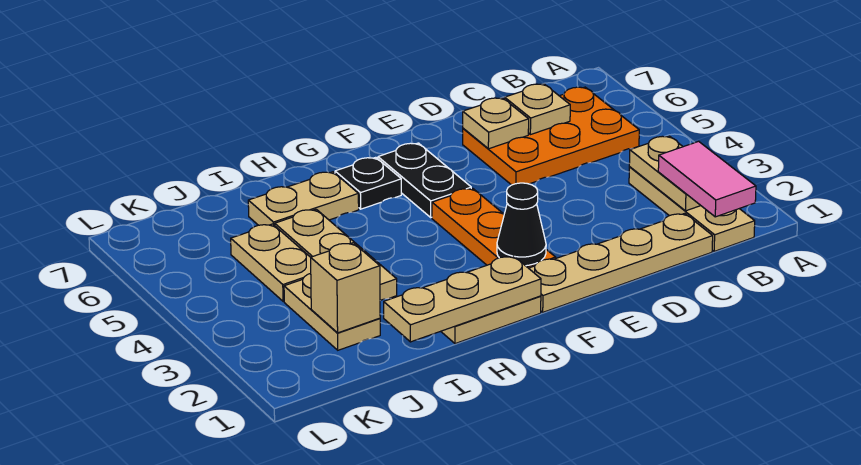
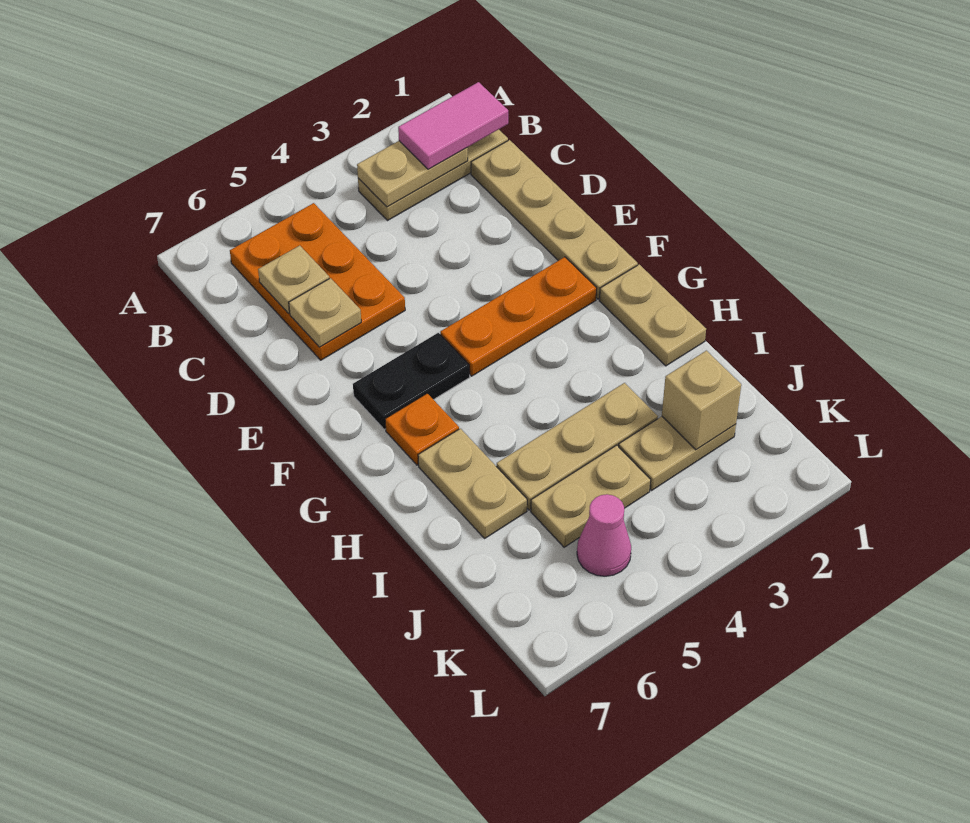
black 1x1 cone [497,183,546,266] -> none
tan 1x3 plate [384,256,541,342] -> none
black 1x1 plate [335,157,401,209] -> orange 1x1 plate [385,393,459,465]
none -> pink 1x1 cone [577,494,631,576]

